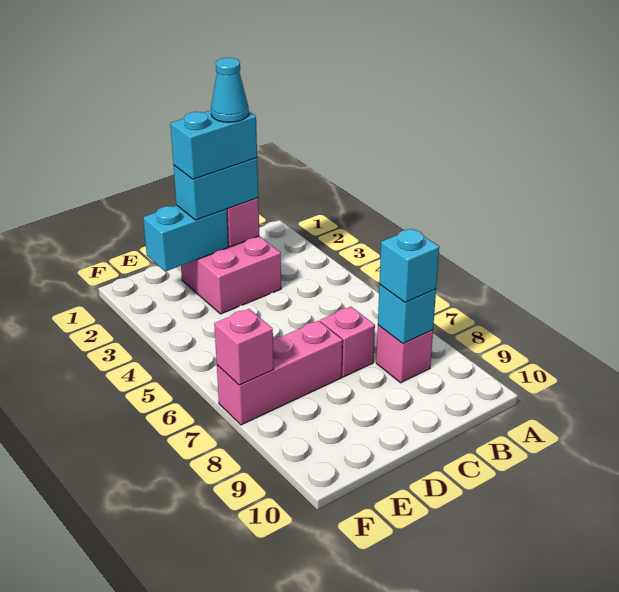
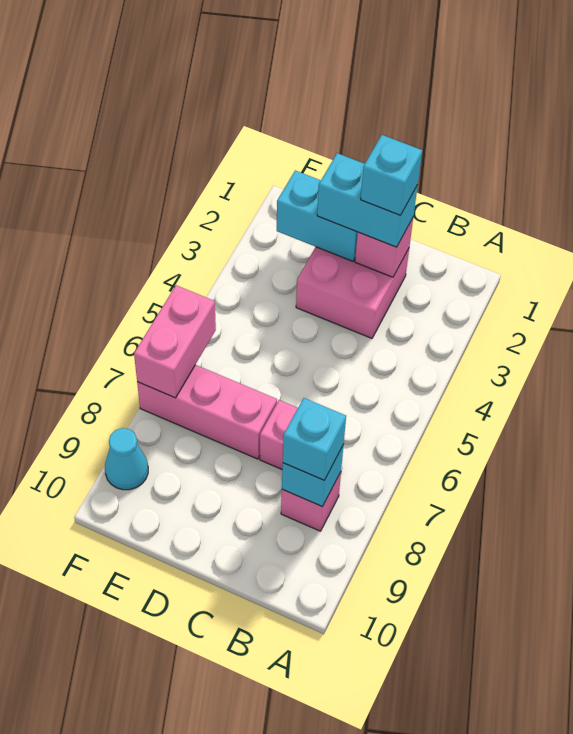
cyan 1x2 brick [170,110,257,179] -> cyan 1x1 brick [361,135,422,215]
cyan 1x1 cone [211,58,249,122] -> cyan 1x1 cone moved to [105,428,148,490]
pink 1x1 brick [214,309,274,385] -> pink 1x2 brick [134,285,216,398]

